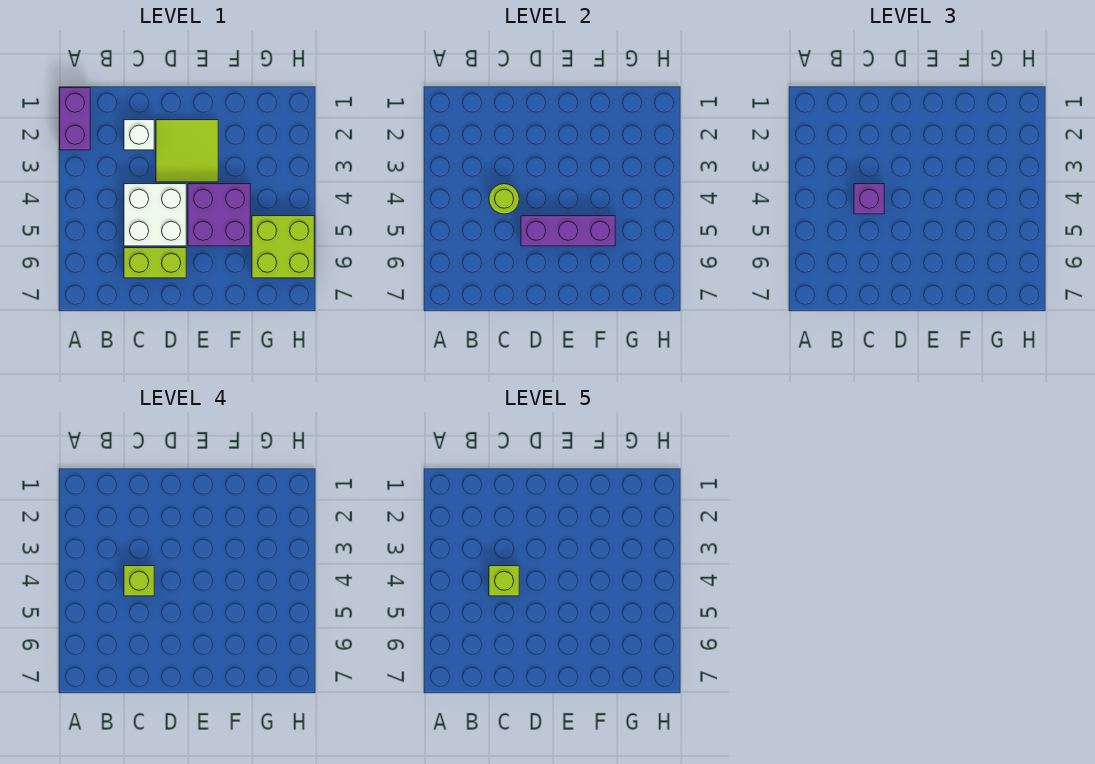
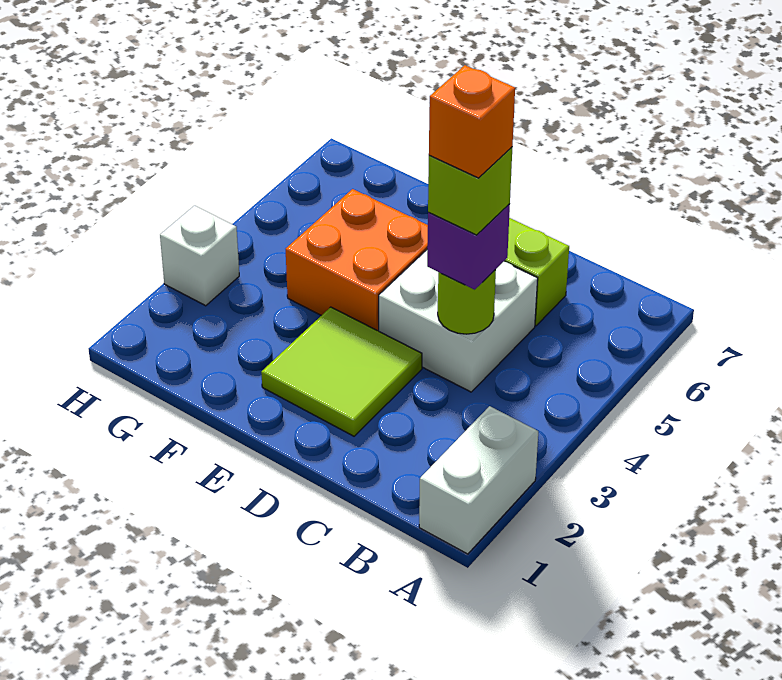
purple 1x2 brick [60,88,90,150] -> white 1x2 brick [419,406,538,554]
white 1x1 brick [124,120,154,150] -> white 1x1 brick moved to [160,206,239,306]
lime 1x1 brick [489,566,519,596] -> orange 1x1 brick [429,65,515,178]
purple 1x3 brick [521,216,615,246] -> none
purple 2x2 brick [188,184,250,246] -> orange 2x2 brick [286,189,428,331]
lime 2x2 brick [252,216,314,278] -> none

